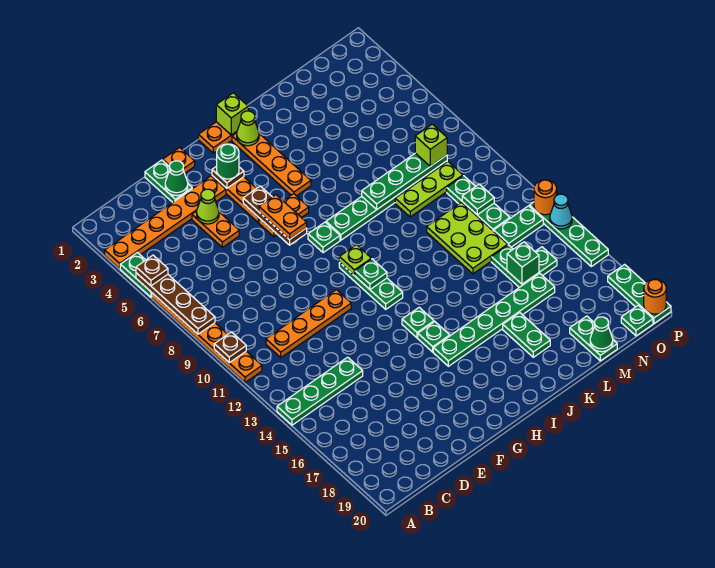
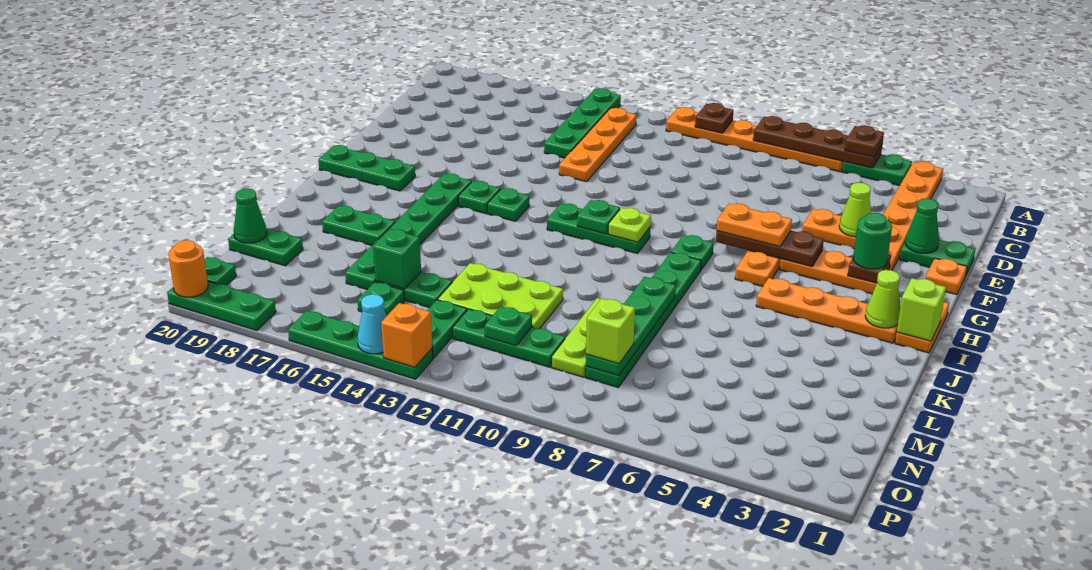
orange 1x4 plate [266,290,351,357] -> orange 1x4 plate moved to [559,108,636,182]
none -> green 1x3 plate [318,145,415,191]
orange 1x1 round brick [534,180,557,215] -> orange 1x1 brick [381,303,432,367]

